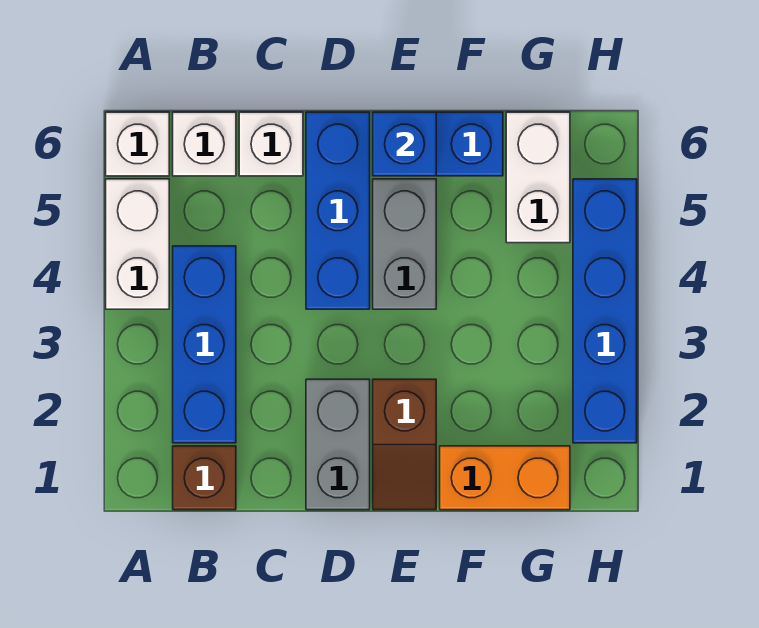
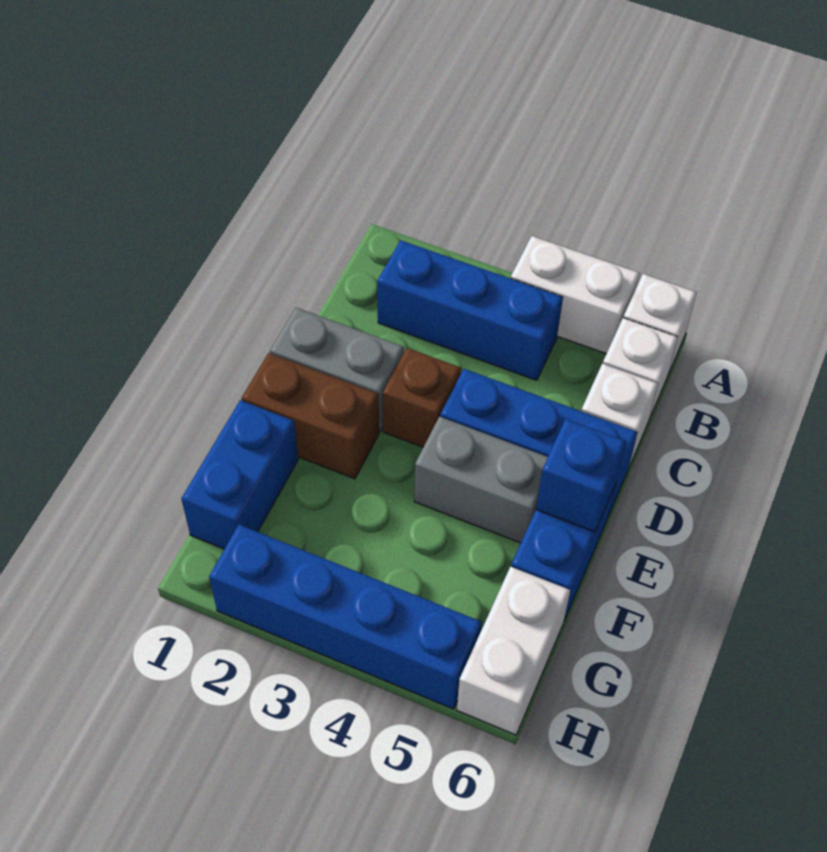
brown 1x1 brick [173,446,236,510] -> brown 1x1 brick moved to [383,348,461,447]
brown 1x2 slope [373,379,436,510] -> brown 1x2 brick [242,353,379,479]
orange 1x2 brick [440,446,570,510] -> blue 1x2 brick [181,400,298,549]
white 1x2 brick [506,112,570,243] -> white 1x2 brick turned to [457,567,570,735]

